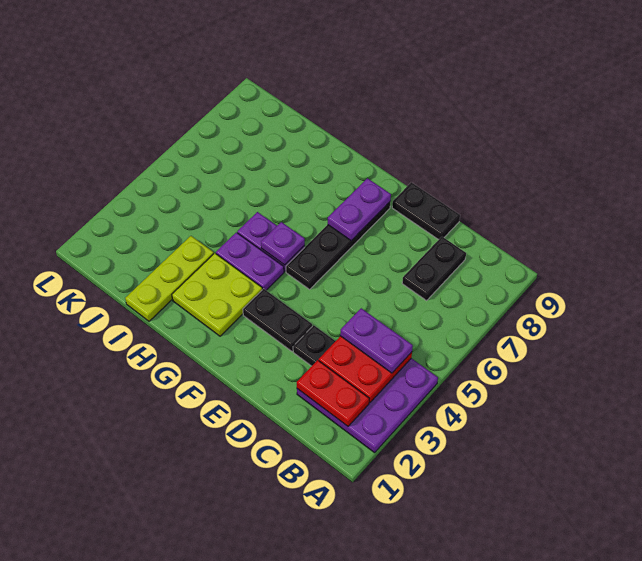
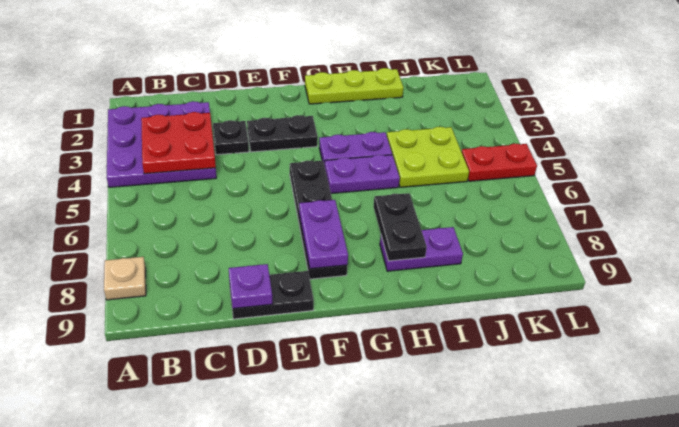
none -> tan 1x1 plate [104,257,146,300]
red 1x2 plate [297,360,369,426] -> red 1x2 plate moved to [462,143,537,181]
purple 1x2 plate [340,308,413,373] -> purple 1x2 plate moved to [380,227,463,271]
black 1x2 plate [402,237,466,301] -> black 1x2 plate moved to [373,193,427,261]
lime 2x2 plate [172,253,262,336] -> lime 2x2 plate moved to [387,127,469,187]
purple 1x1 plate [261,222,305,265] -> purple 1x1 plate moved to [229,264,272,309]
lime 1x3 plate [125,236,214,321] -> lime 1x3 plate turned to [305,68,404,104]

